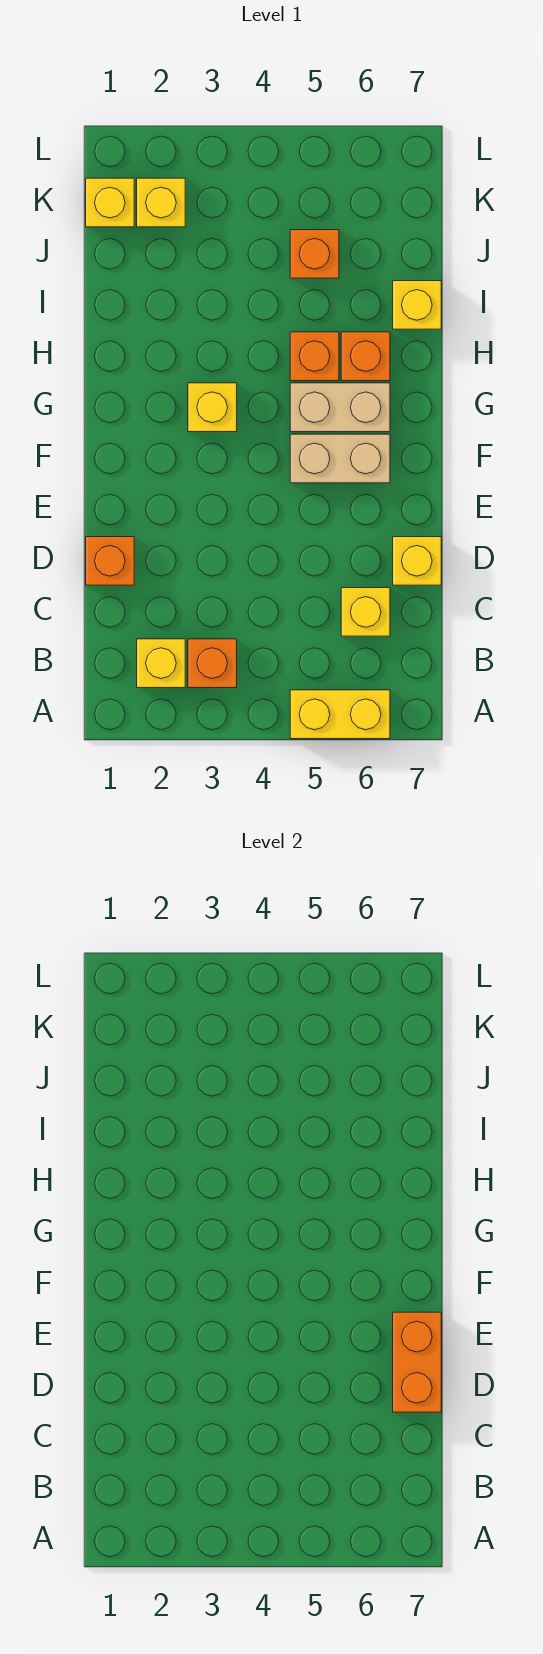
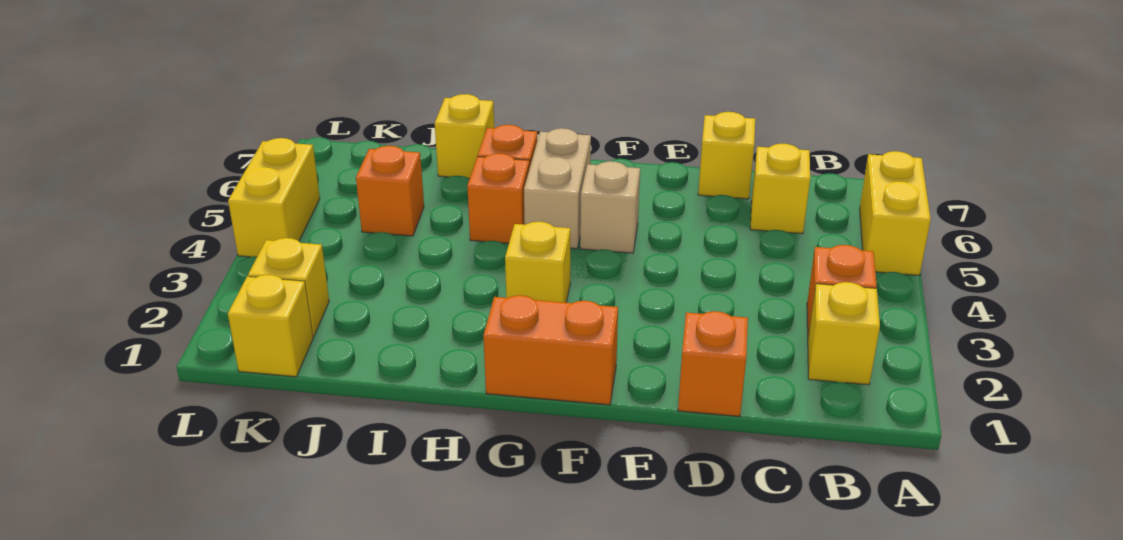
orange 1x2 brick [393,1312,441,1412] -> orange 1x2 brick moved to [483,295,618,405]
tan 1x2 brick [290,434,390,483] -> tan 1x1 brick [580,161,640,253]
none -> yellow 1x2 brick [228,138,320,257]

